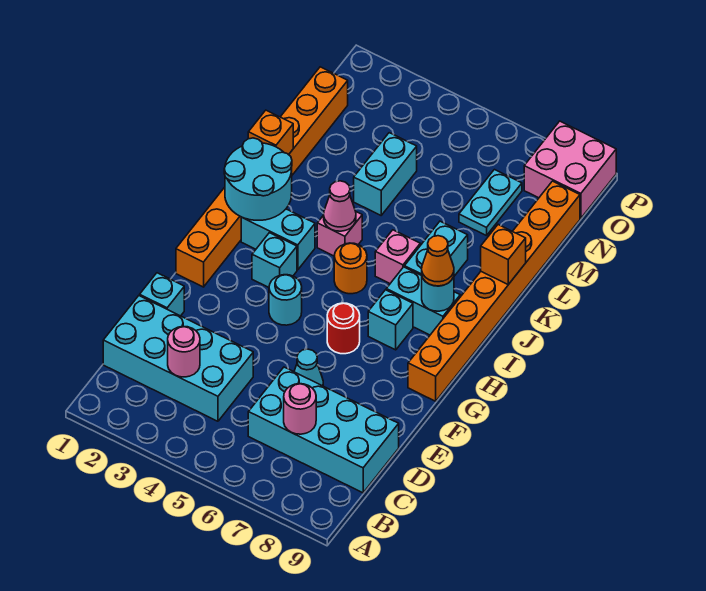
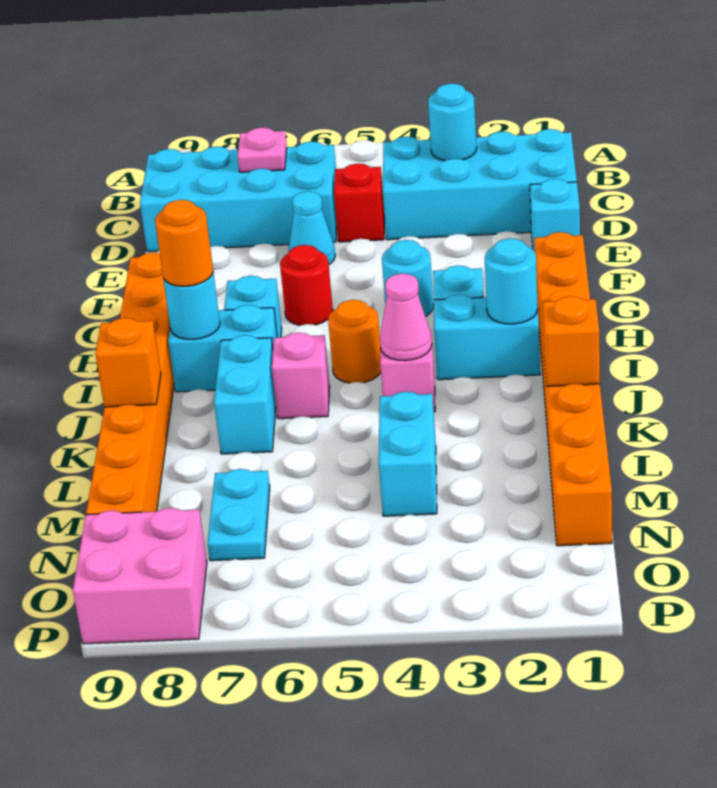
pink 1x1 round brick [168,326,200,377] -> cyan 1x1 round brick [428,84,477,161]
pink 1x1 round brick [284,384,316,434] -> pink 1x1 plate [238,127,287,172]
none -> red 1x1 brick [334,164,384,242]
cyan 2x2 round brick [224,138,292,220] -> cyan 1x1 round brick [485,238,538,324]
orange 1x1 cone [422,236,454,286] -> orange 1x1 round brick [155,200,213,286]

